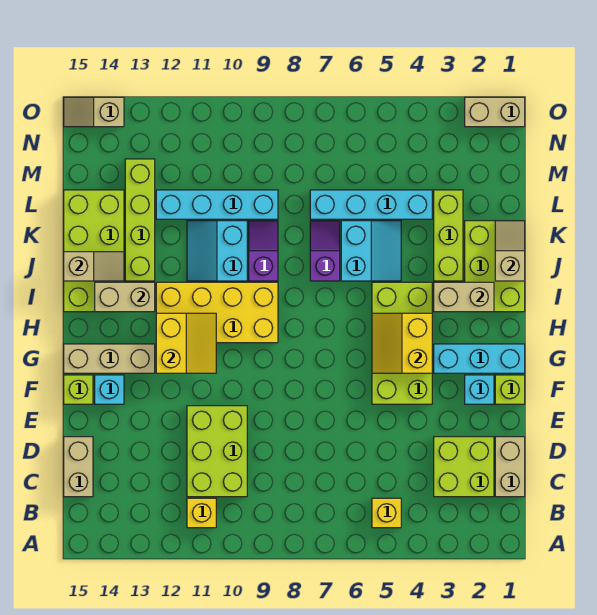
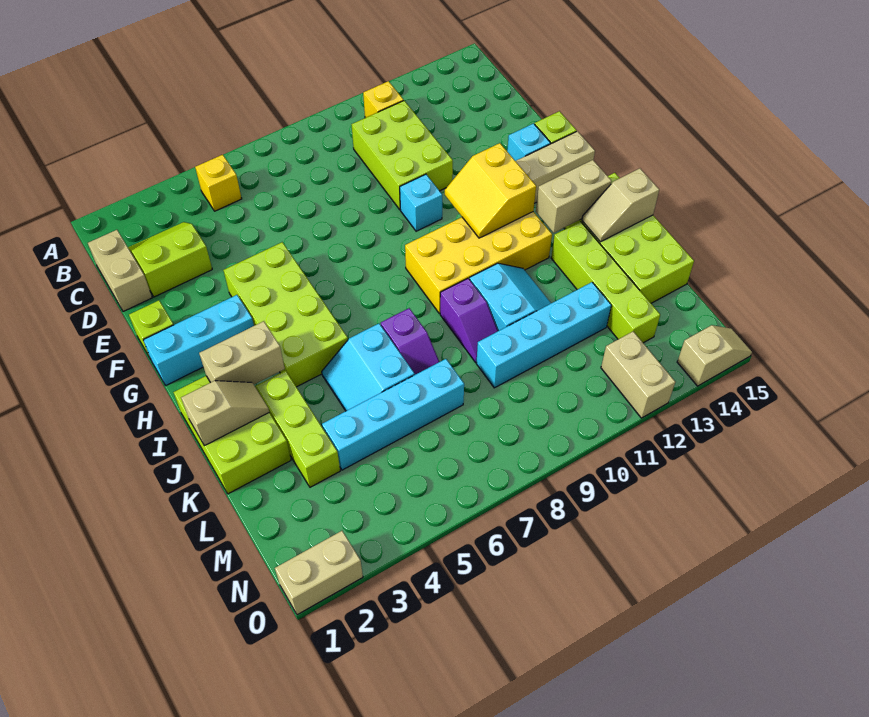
lime 2x2 brick [434,437,494,497] -> lime 2x2 slope [128,222,212,297]
tan 1x2 brick [64,437,93,497] -> tan 1x2 brick moved to [601,332,675,418]
cyan 1x1 brick [465,375,494,404] -> cyan 1x1 brick moved to [400,174,442,231]
yellow 2x2 slope [372,313,432,373] -> none
tan 1x2 slope [495,221,525,281] -> tan 1x2 slope turned to [181,381,269,446]

